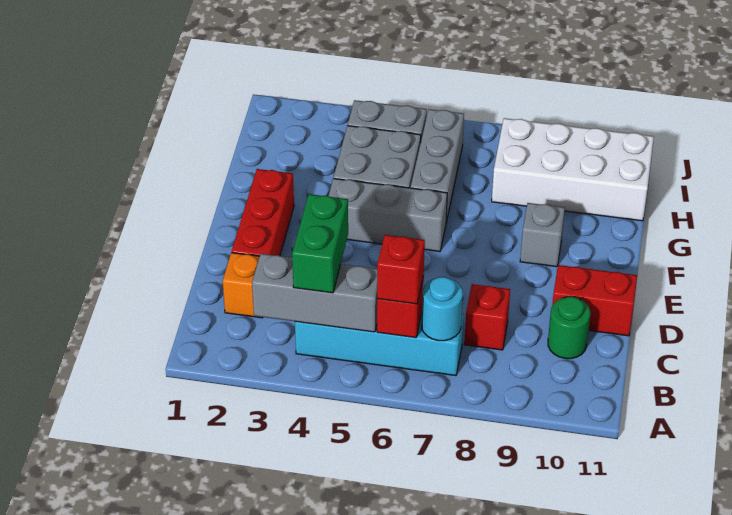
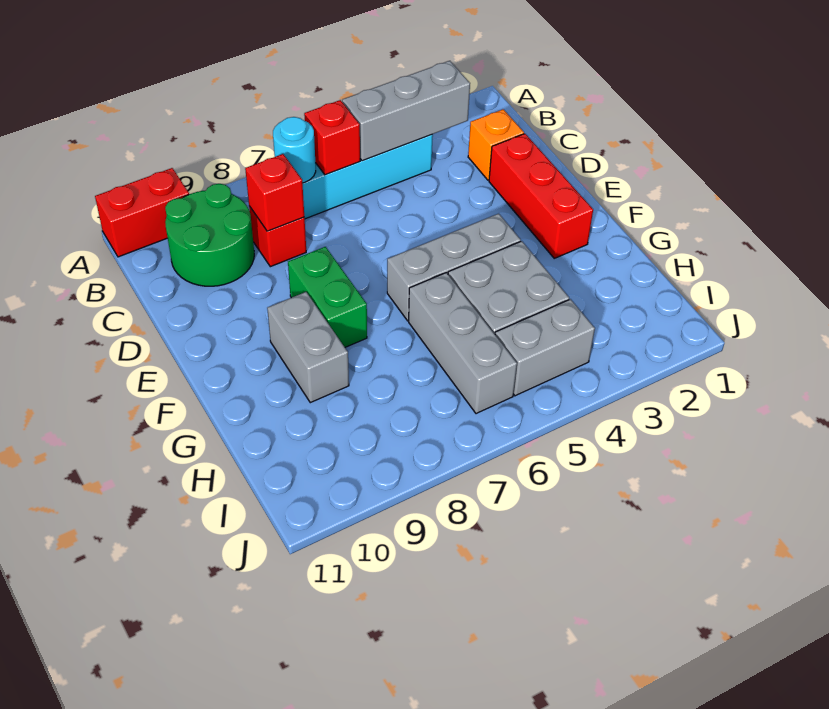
green 1x2 brick [292,194,348,293] -> green 1x2 brick moved to [288,247,367,347]
red 1x1 brick [377,235,425,304] -> red 1x1 brick moved to [245,154,304,231]
green 1x1 round brick [548,297,590,359] -> green 2x2 round brick [165,184,254,286]
red 1x2 brick [552,265,637,336] -> red 1x2 brick moved to [95,168,189,257]
grey 1x1 brick [520,203,565,267] -> grey 1x2 brick [267,292,349,403]
white 2x4 brick [492,118,654,221] -> none

